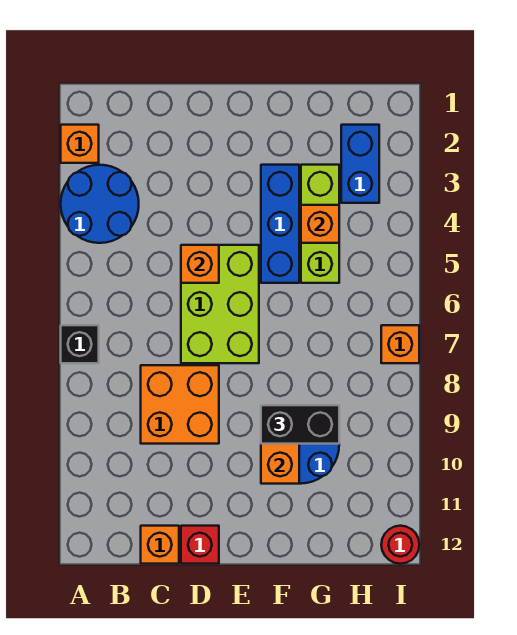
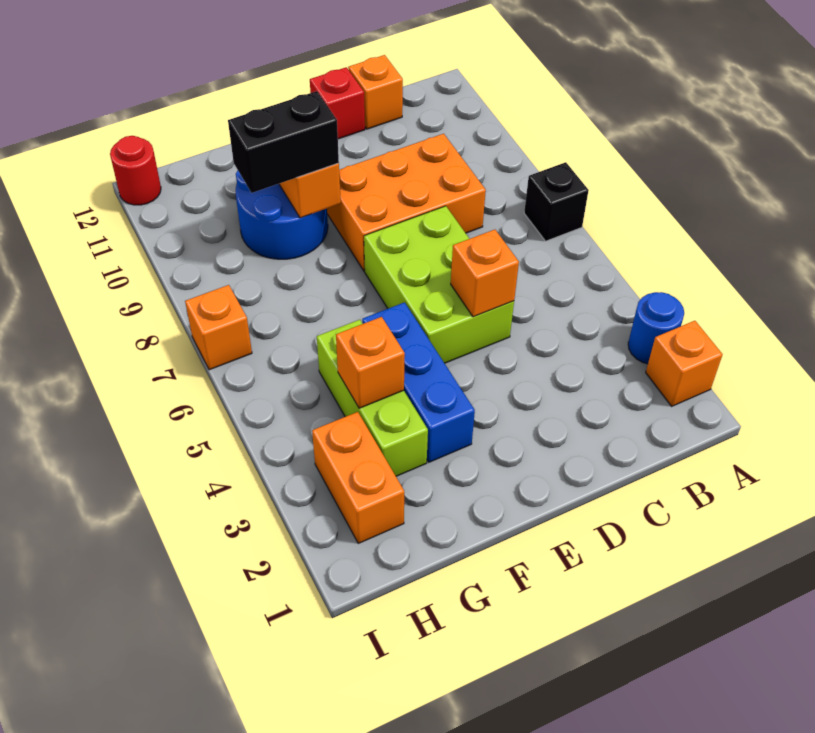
blue 2x2 round brick [61,165,139,243] -> blue 1x1 round brick [628,292,684,364]
orange 2x2 brick [141,365,219,444] -> orange 2x3 brick [327,134,486,271]
blue 1x2 brick [341,125,379,203] -> orange 1x2 brick [312,412,404,543]

